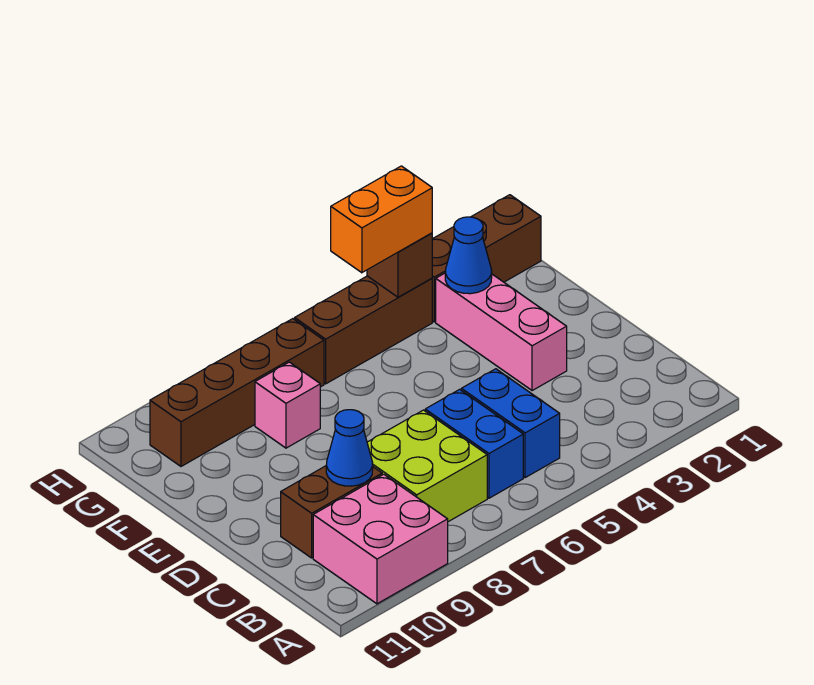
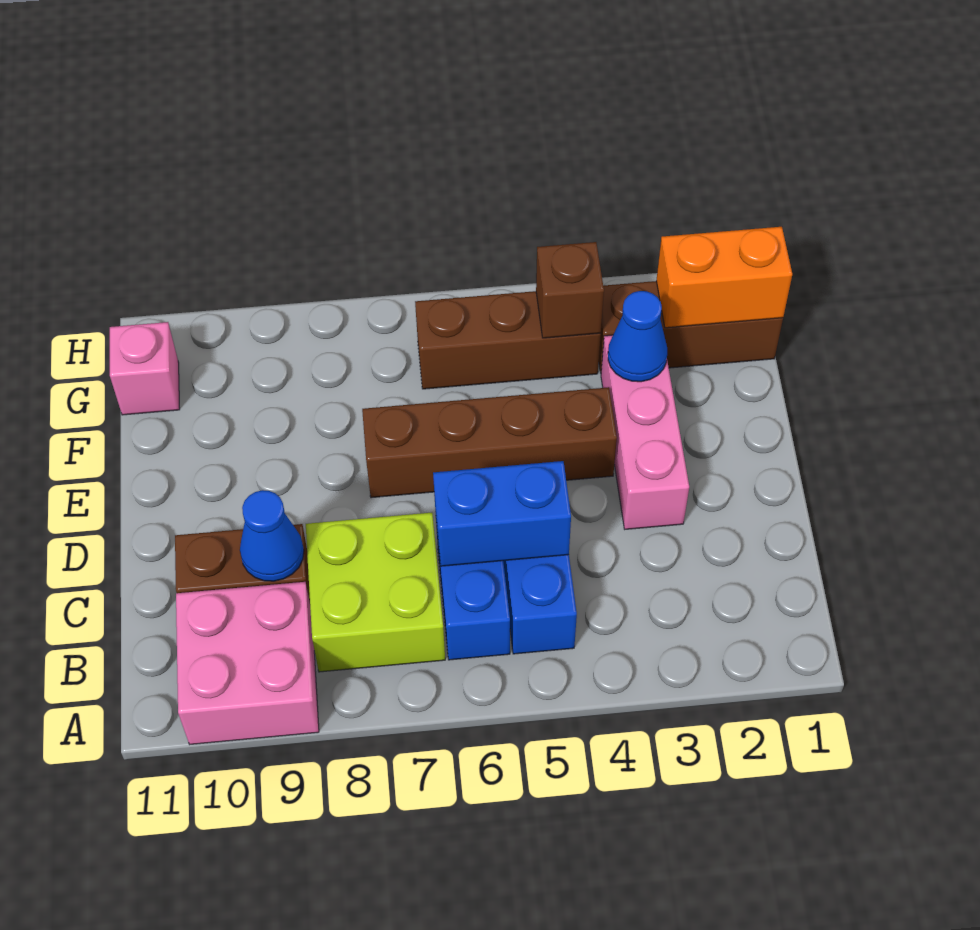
none -> blue 1x2 brick [433,461,571,566]
pink 1x1 brick [255,362,320,448] -> pink 1x1 brick moved to [110,322,180,415]
orange 1x2 brick [331,166,432,273] -> orange 1x2 brick moved to [656,227,792,328]
brown 1x4 brick [150,319,324,466] -> brown 1x4 brick moved to [362,387,617,498]

